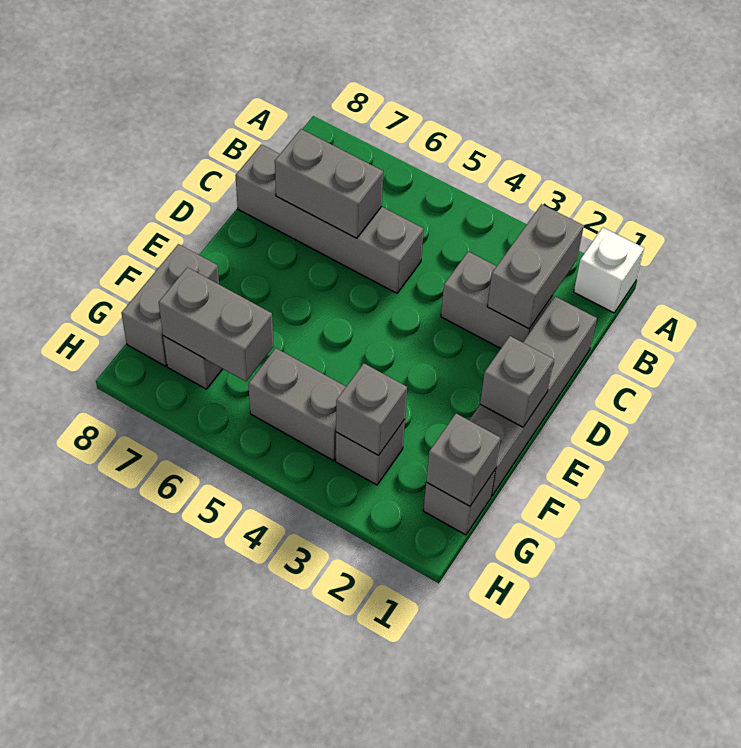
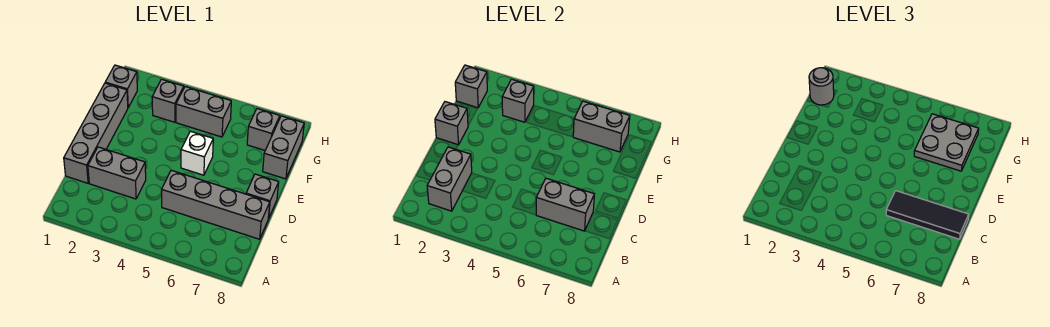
white 1x1 brick [574,228,644,313] -> white 1x1 brick moved to [181,131,213,175]
none -> black 1x3 tile [886,191,969,239]
none -> grey 1x1 brick [246,174,279,219]
none -> grey 2x2 plate [914,114,979,171]
none -> grey 1x1 round brick [809,68,834,105]

